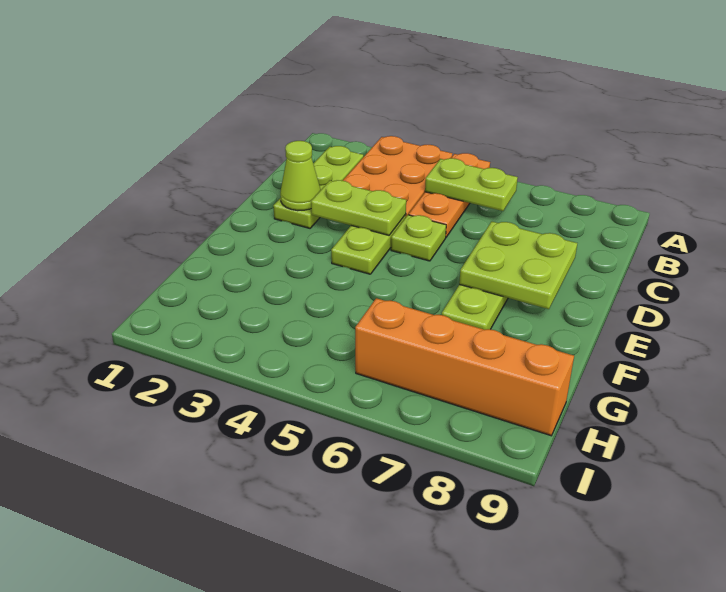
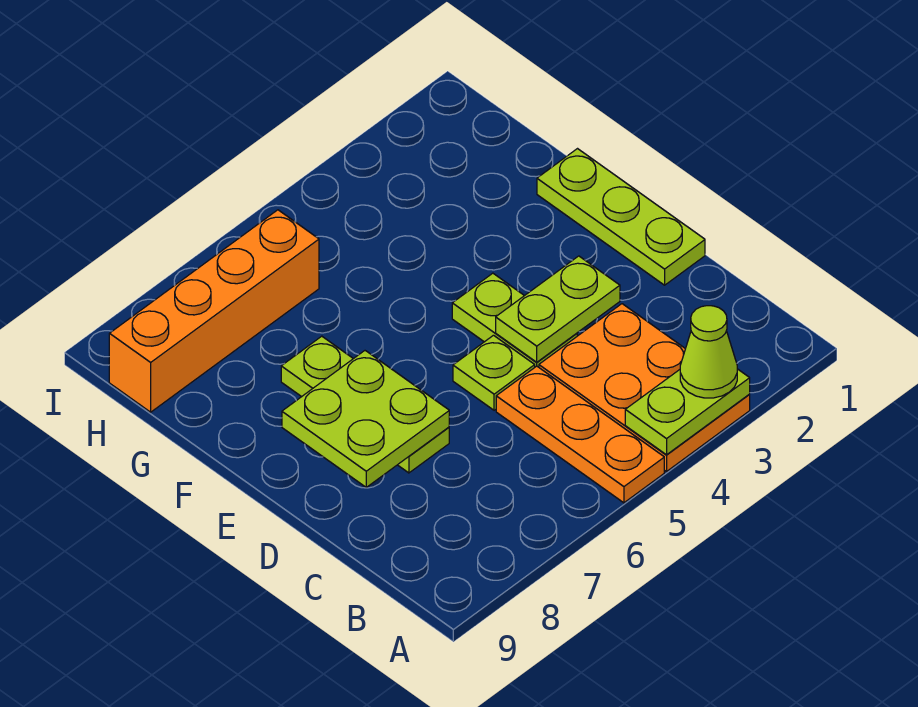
lime 1x3 plate [273,146,364,228] -> lime 1x3 plate moved to [537,149,705,285]
lime 1x2 plate [425,158,518,211] -> lime 1x2 plate moved to [625,369,750,455]
lime 1x1 cone [280,141,321,211] -> lime 1x1 cone moved to [680,306,737,398]

